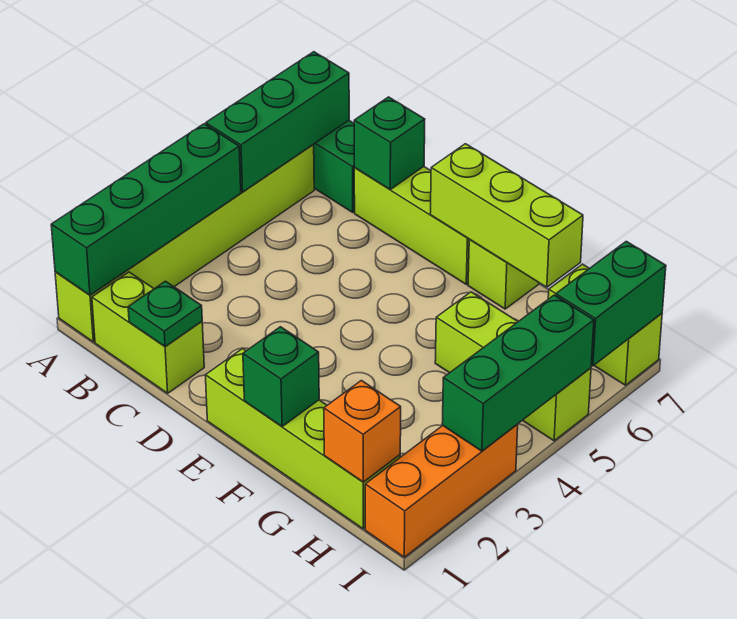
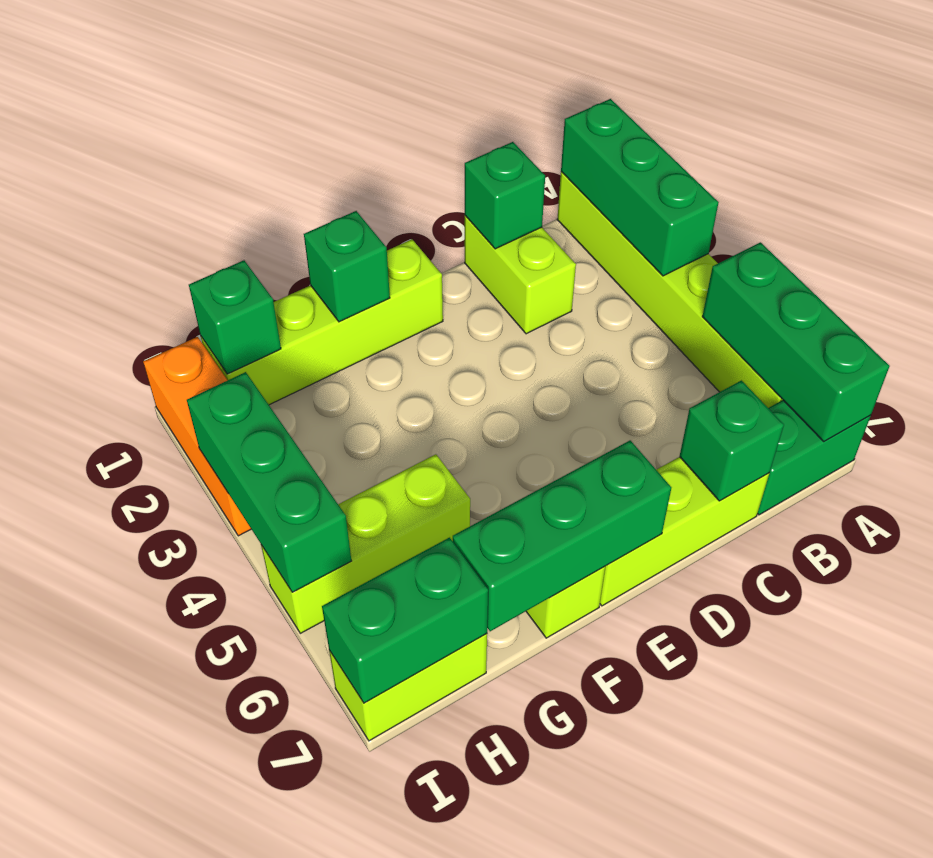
green 1x4 brick [51,124,241,295] -> green 1x3 brick [561,99,719,276]
lime 1x2 brick [92,272,204,393] -> lime 1x2 brick turned to [465,216,576,334]
green 1x1 plate [128,281,202,347] -> green 1x1 brick [465,142,545,249]
lime 1x3 brick [430,144,583,287] -> green 1x3 brick [453,440,671,631]
orange 1x1 brick [324,381,401,482] -> green 1x1 brick [189,260,281,374]
green 1x2 brick [556,241,666,366] -> green 1x2 brick turned to [322,538,488,703]

